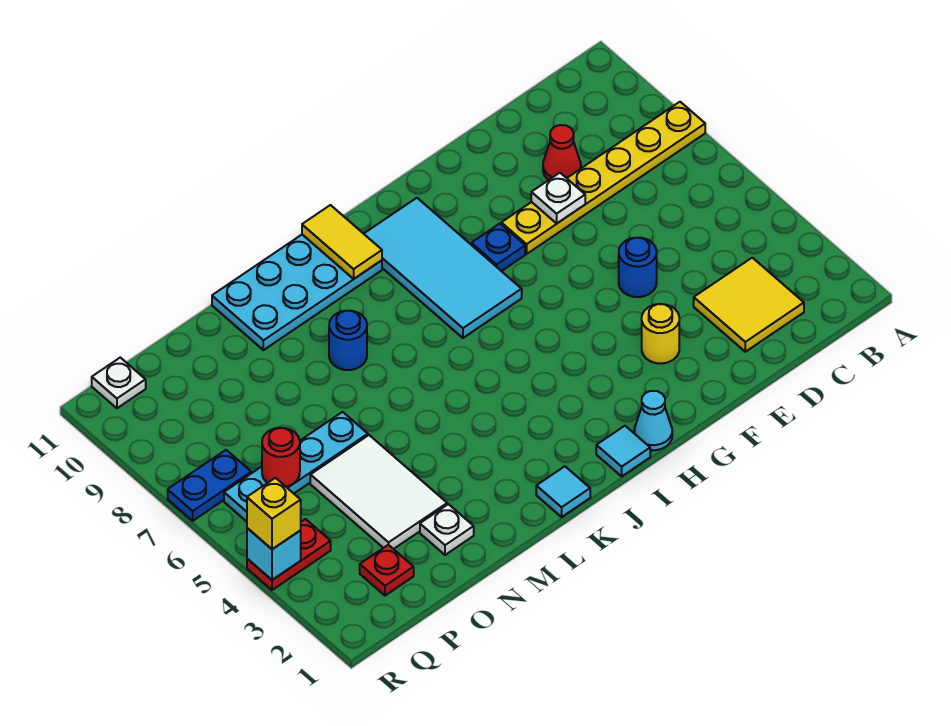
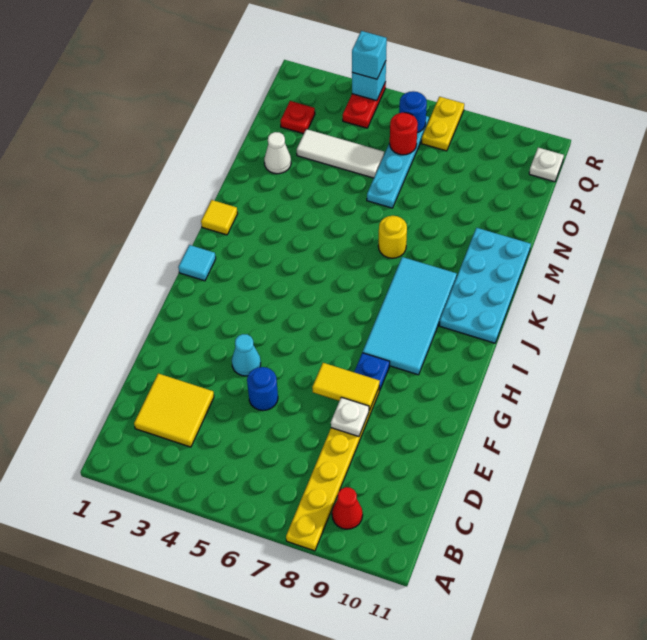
red 1x1 cone [543,125,581,180] -> red 1x1 cone moved to [332,487,363,529]
yellow 1x1 round brick [642,304,679,364] -> yellow 1x1 round brick moved to [378,216,407,258]
cyan 1x1 cone [634,391,672,450] -> cyan 1x1 cone moved to [232,334,261,376]
cyan 2x4 tile [364,198,522,338] -> cyan 2x4 tile turned to [363,257,457,375]
yellow 1x2 tile [302,205,382,279] -> yellow 1x2 tile moved to [312,363,380,411]
cyan 1x1 tile [536,466,590,517] -> yellow 1x1 tile [201,200,238,235]
blue 1x1 round brick [329,311,367,370] -> blue 1x1 round brick moved to [399,91,427,133]
white 1x1 plate [420,504,474,555] -> white 1x1 cone [264,132,291,174]
white 2x3 tile [310,435,447,549] -> white 1x3 tile [297,129,384,178]
blue 1x2 plate [168,450,251,521] -> yellow 1x2 plate [422,97,464,151]
yellow 1x1 brick [247,478,301,549] -> cyan 1x1 brick [352,31,387,79]

